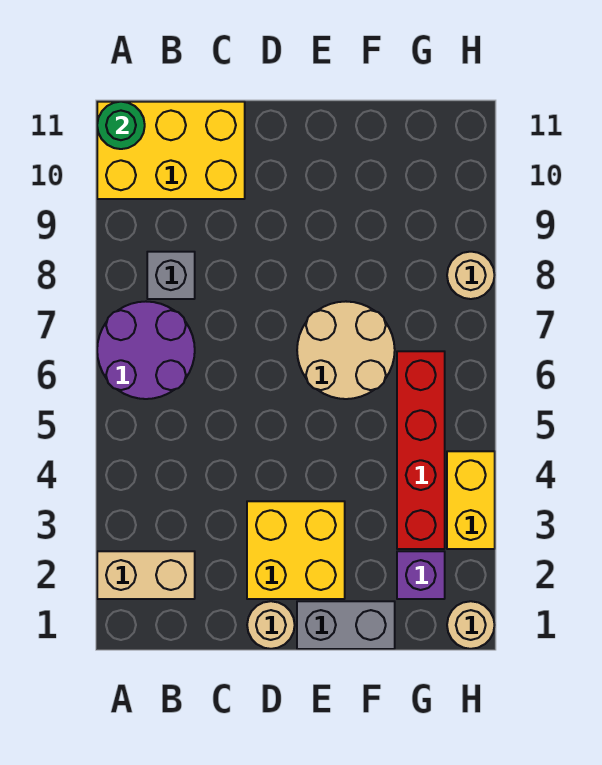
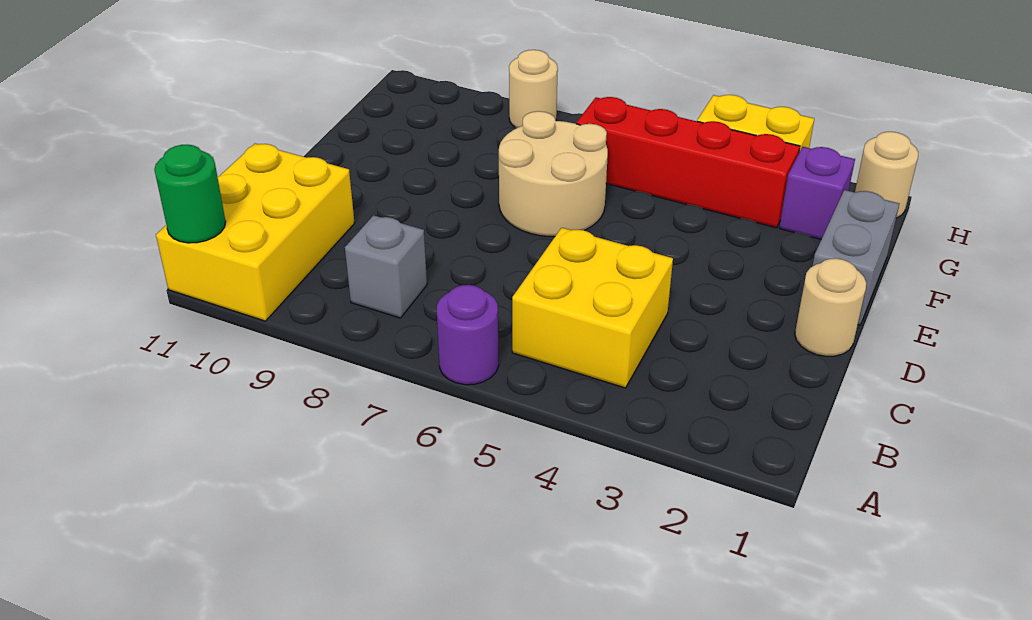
tan 1x2 brick [97,551,195,599] -> none
purple 2x2 round brick [97,302,195,399] -> purple 1x1 round brick [437,285,499,385]
yellow 2x2 brick [247,501,345,599] -> yellow 2x2 brick moved to [512,228,673,388]

